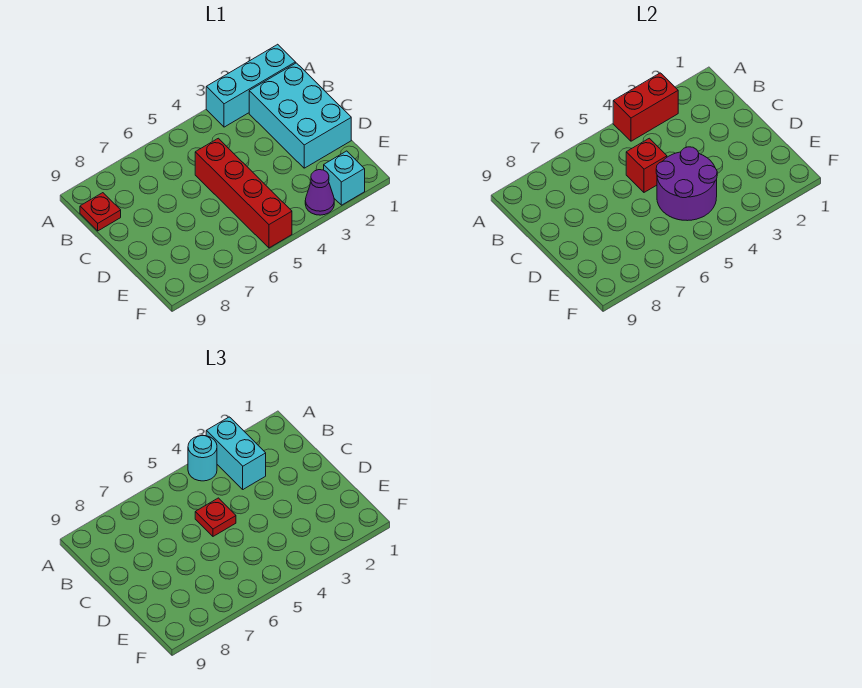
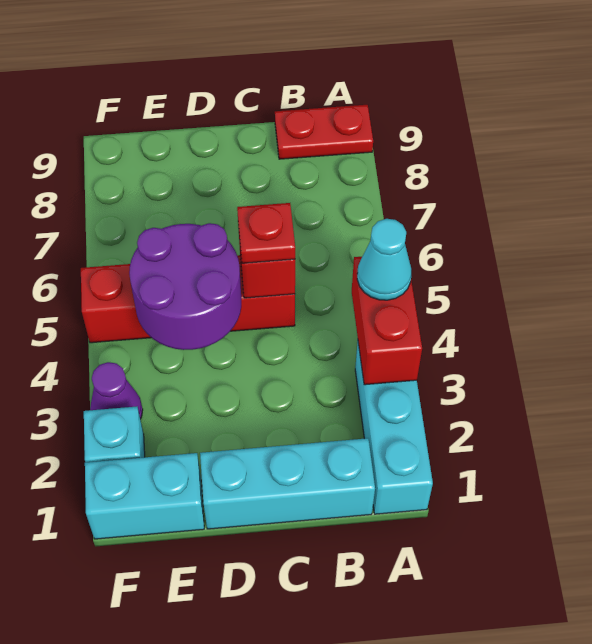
cyan 1x2 brick [206,417,266,489] -> cyan 1x2 brick moved to [85,453,204,539]
cyan 1x1 round brick [188,436,217,481] -> cyan 1x1 cone [357,219,412,300]
cyan 2x3 brick [249,63,351,168] -> cyan 1x3 brick [200,438,375,529]
red 1x1 plate [80,193,121,231] -> red 1x2 plate [275,105,373,159]

